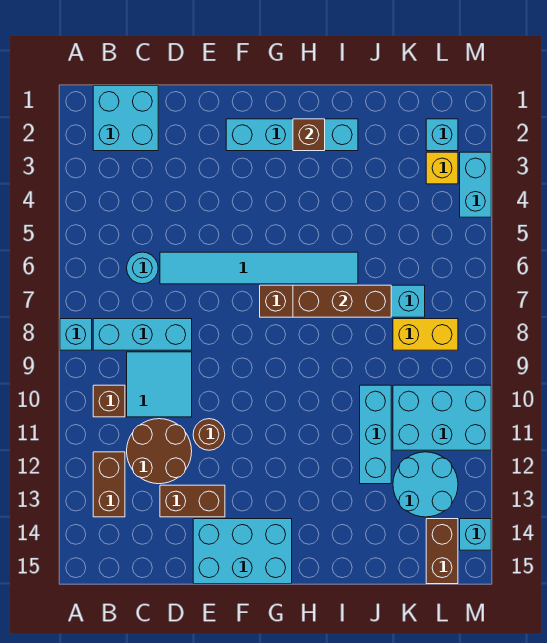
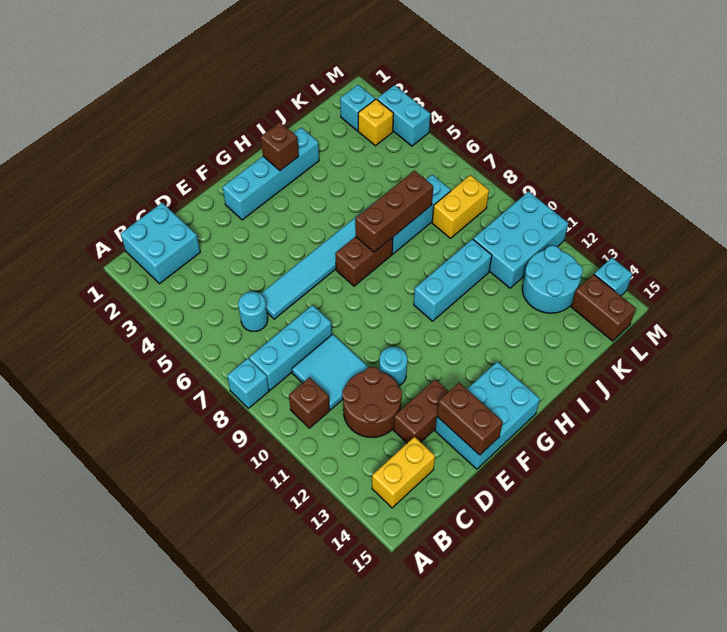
brown 1x2 brick [93,452,125,517] -> brown 1x2 brick moved to [437,383,503,455]
none -> yellow 1x2 brick [372,437,435,508]
brown 1x1 round brick [193,419,225,450] -> cyan 1x1 round brick [379,347,407,386]
cyan 1x3 brick [360,385,391,484] -> cyan 1x3 brick turned to [414,239,492,321]

